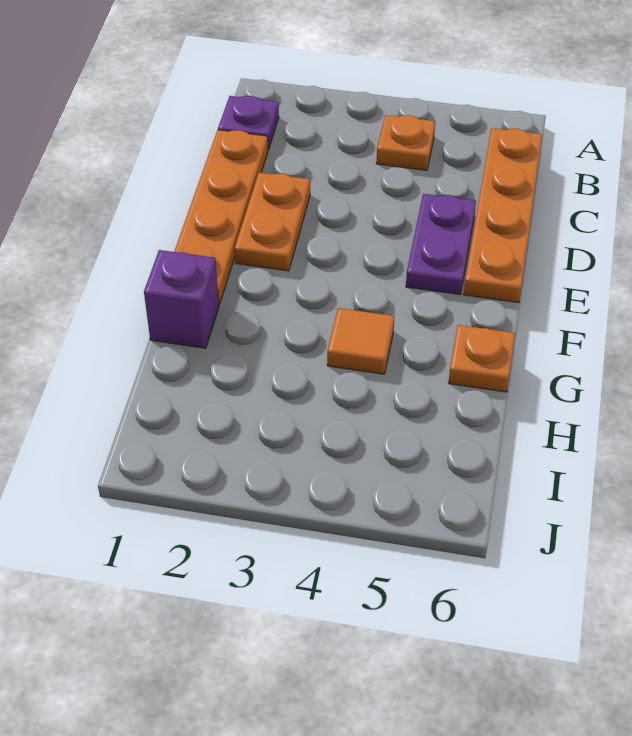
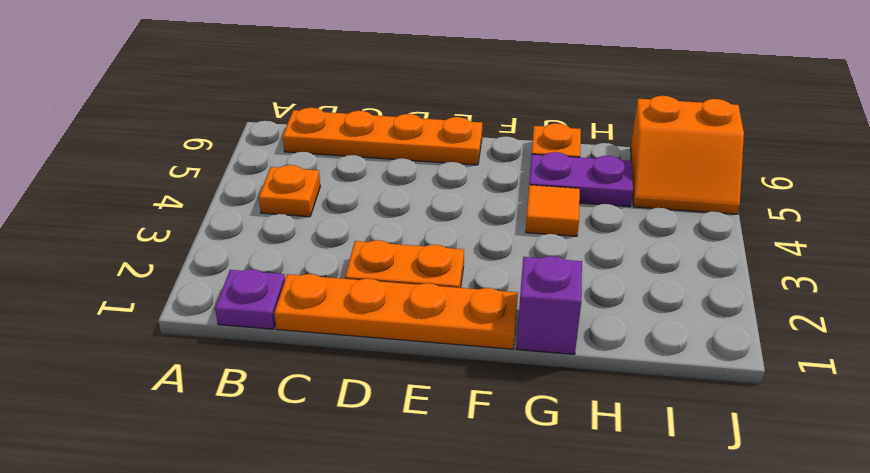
purple 1x2 plate [406,194,476,295] -> purple 1x2 plate moved to [529,152,633,207]
none -> orange 2x2 slope [631,96,744,214]

